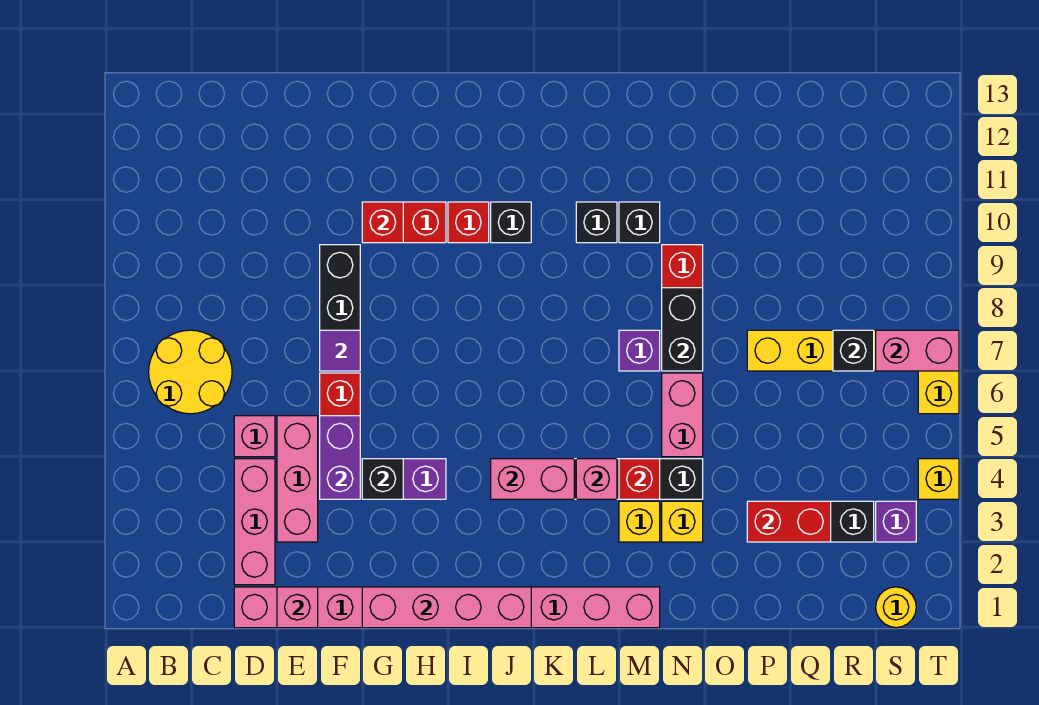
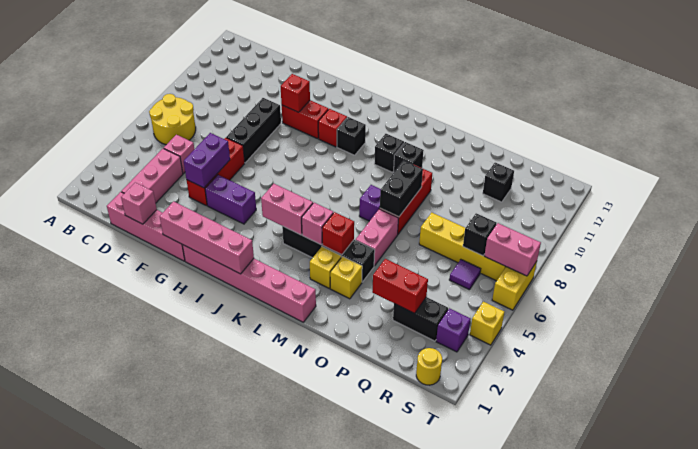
pink 1x3 brick [277,416,318,542] -> none
purple 1x1 tile [320,330,360,371] -> purple 1x1 tile moved to [449,260,481,290]
black 1x1 brick [362,459,403,499] -> black 1x1 brick moved to [483,163,514,202]

